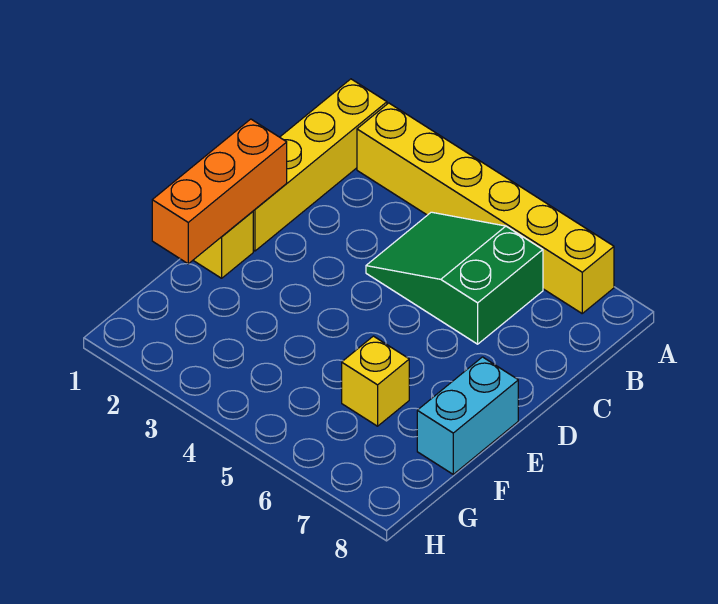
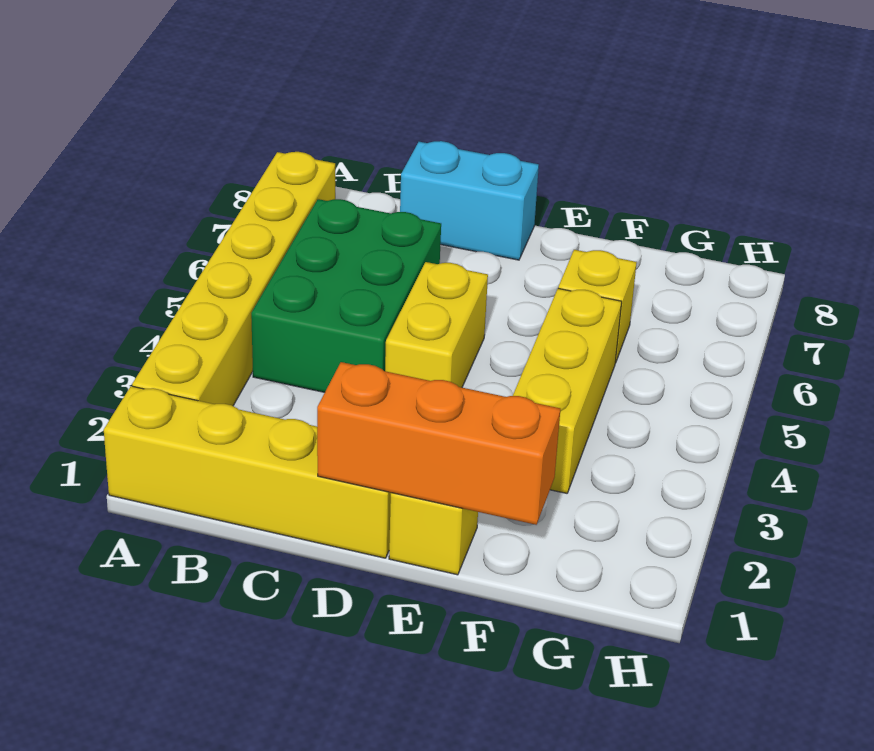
green 2x3 slope [366,212,543,344] -> green 2x3 brick [251,199,441,392]
none -> yellow 1x2 brick [385,262,488,387]
cyan 1x2 brick [417,357,518,474] -> cyan 1x2 brick moved to [400,141,539,260]
none -> yellow 1x3 brick [513,288,622,493]

